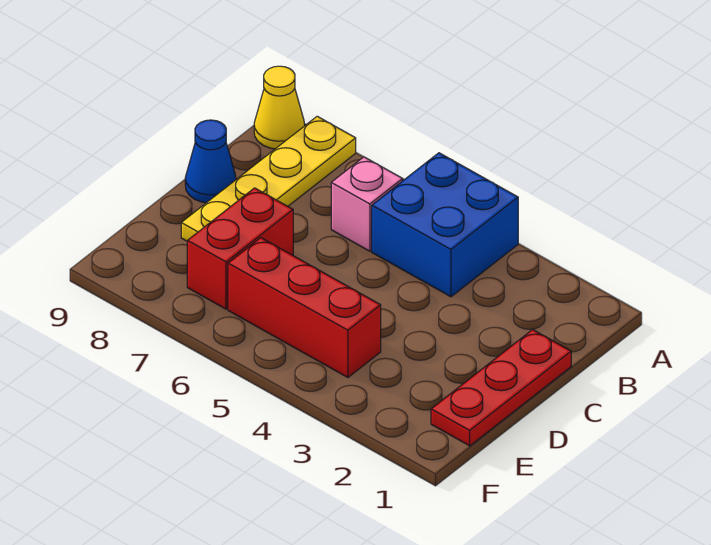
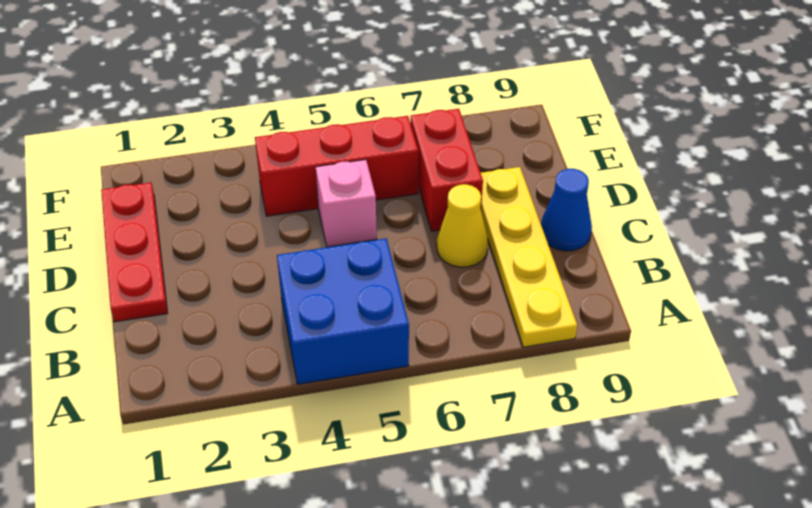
yellow 1x1 cone [254,66,305,149] -> yellow 1x1 cone moved to [437,184,488,267]
pink 1x1 brick [331,157,403,251] -> pink 1x1 brick moved to [316,160,377,247]

